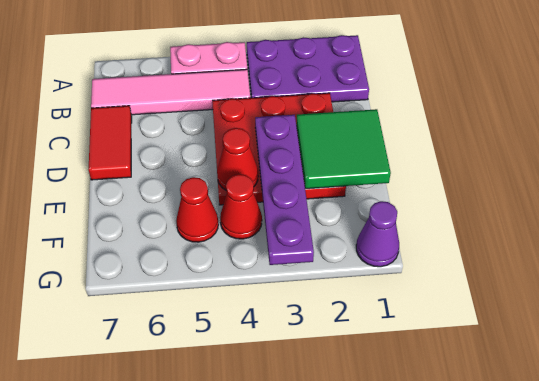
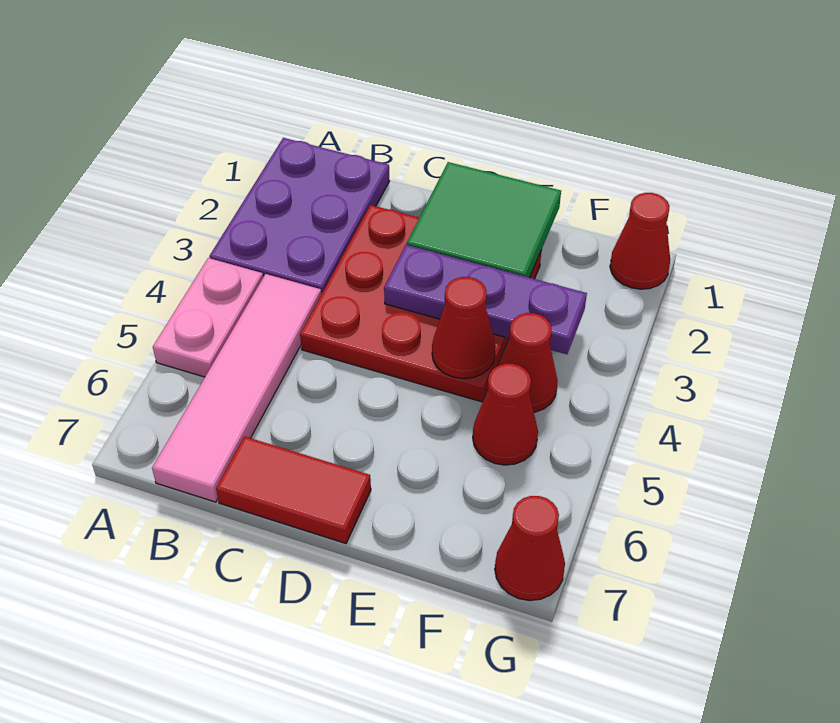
purple 1x4 plate [255,115,314,265] -> purple 1x3 plate [384,245,587,354]
purple 1x1 cone [356,201,399,267] -> red 1x1 cone [610,193,670,289]
none -> red 1x1 cone [495,496,565,601]

